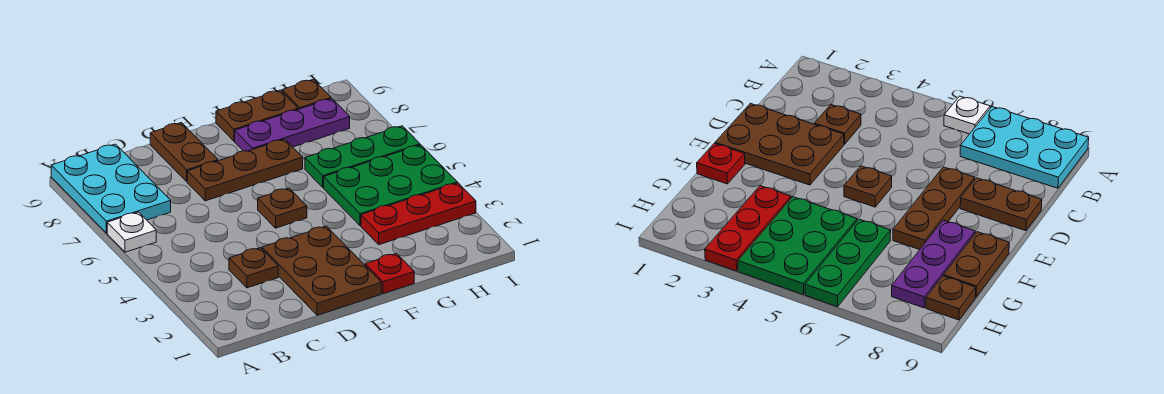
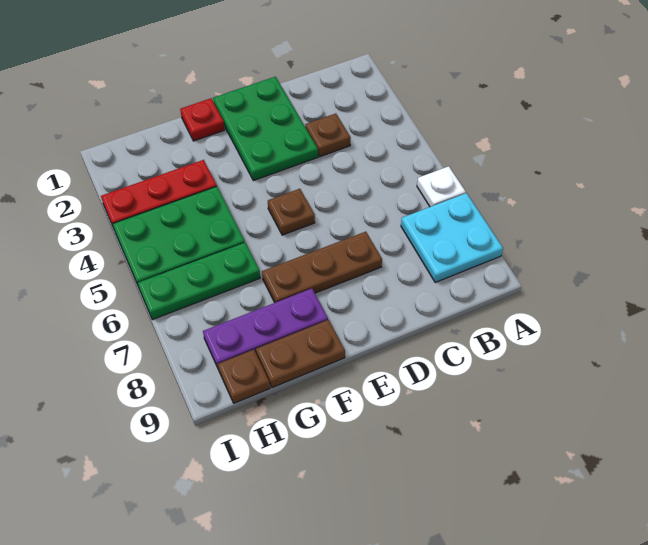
cyan 2x3 plate [51,144,171,233] -> cyan 2x2 plate [401,193,503,282]
brown 2x3 plate [262,226,381,315] -> green 2x3 plate [213,77,318,181]
brown 1x2 plate [150,123,218,181] -> none

